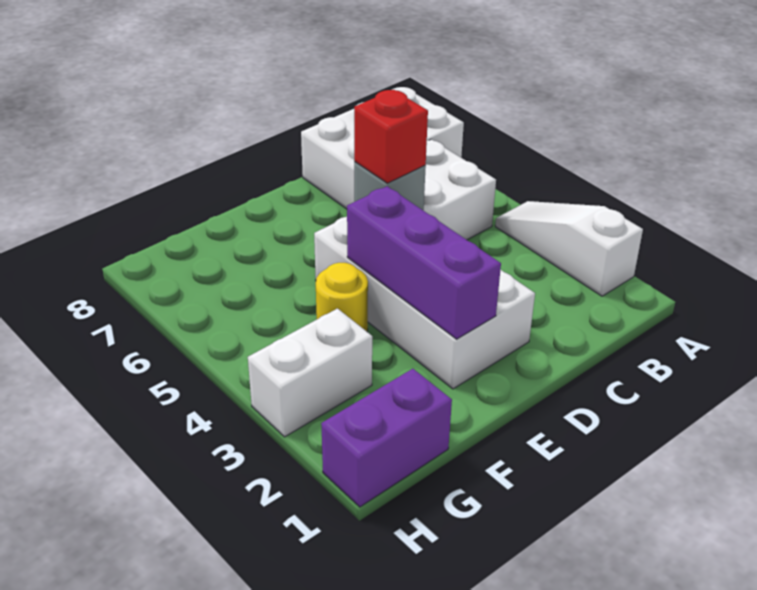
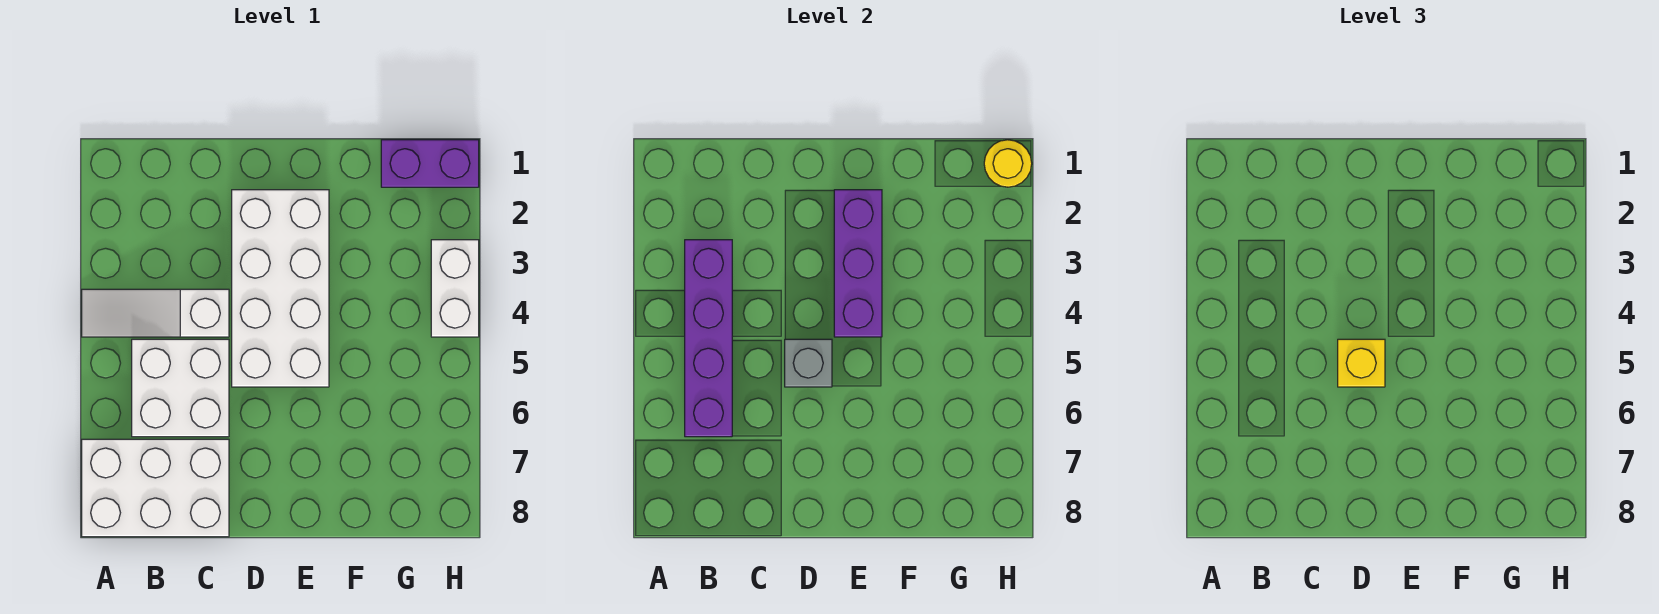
white 1x3 slope [495,201,643,296] -> white 1x3 slope turned to [82,289,229,337]
none -> purple 1x4 brick [685,240,732,437]
red 1x1 brick [354,90,428,183] -> yellow 1x1 brick [1338,339,1385,387]
yellow 1x1 round brick [316,263,368,331] -> yellow 1x1 round brick moved to [984,140,1032,187]
white 1x2 brick [248,309,372,437] -> white 1x2 brick turned to [431,240,479,337]

